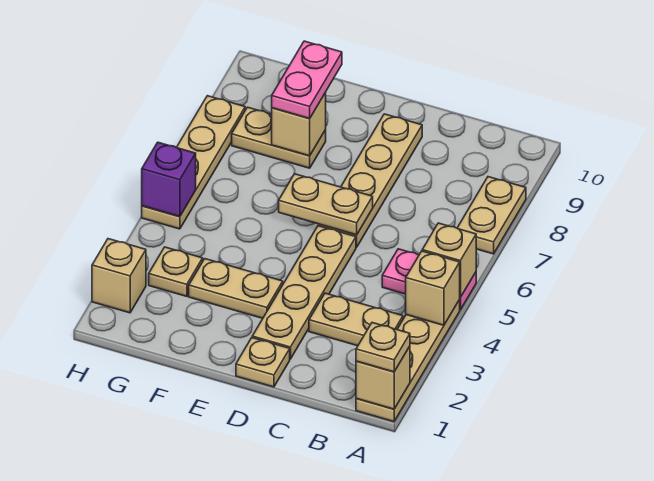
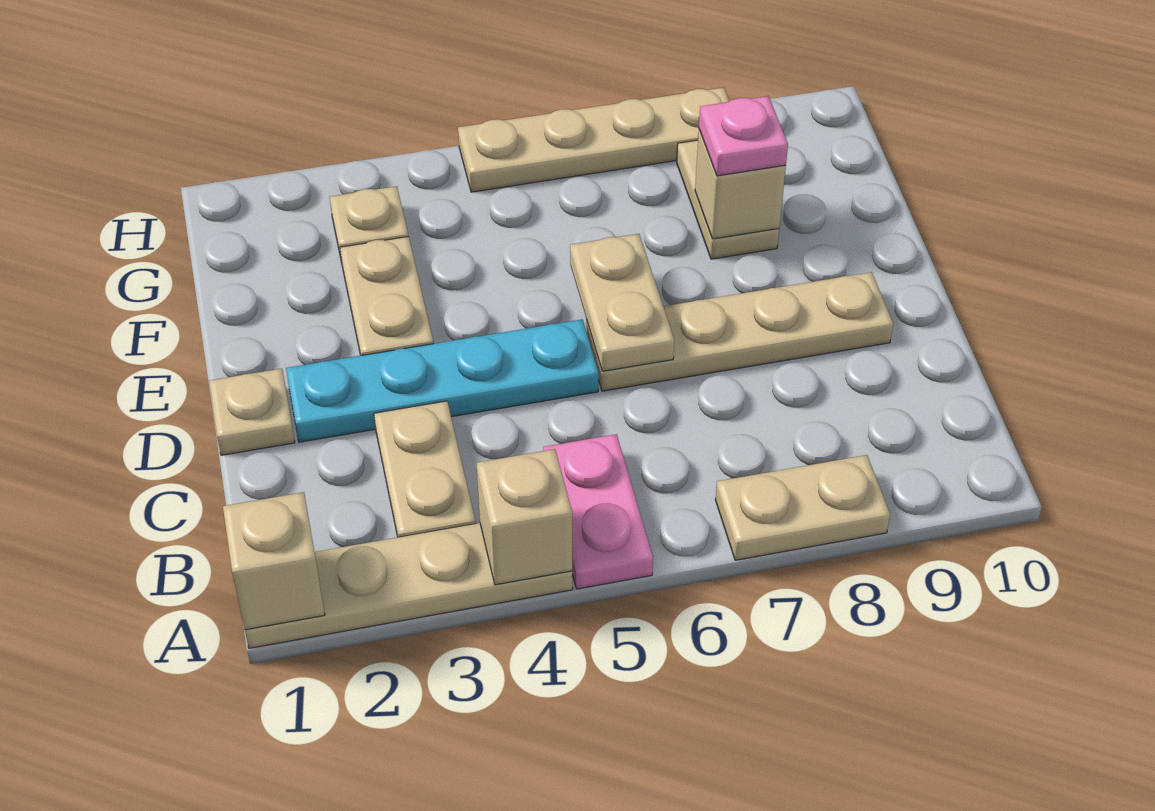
tan 1x1 plate [356,323,410,372] -> none
tan 1x1 brick [422,223,476,297] -> none
tan 1x4 plate [252,226,356,359] -> cyan 1x4 plate [286,319,599,442]
pink 1x2 plate [272,41,342,118] -> pink 1x1 plate [699,96,788,176]
tan 1x1 brick [92,239,146,313] -> none
purple 1x1 brick [142,142,196,217] -> none

